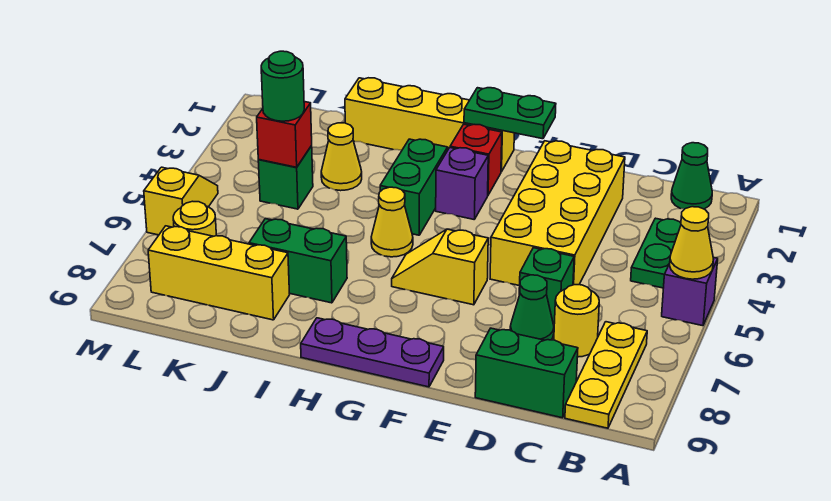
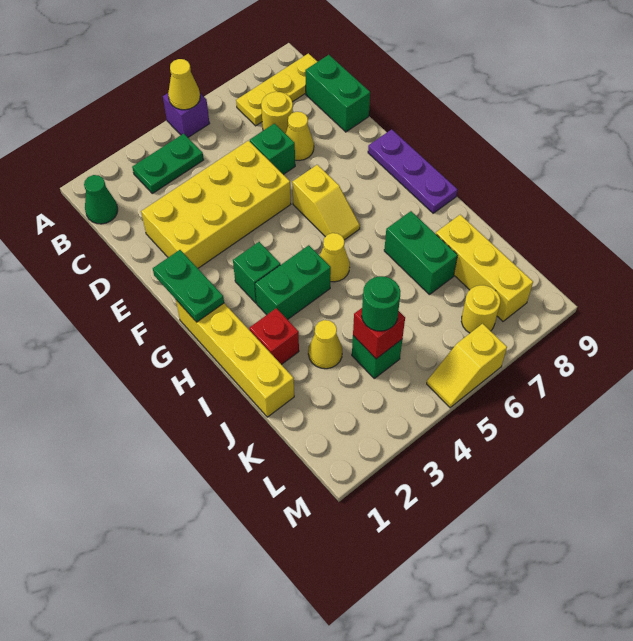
green 1x1 cone [510,275,554,340] -> yellow 1x1 cone [286,112,314,161]
red 1x1 brick [450,124,502,195] -> red 1x1 brick moved to [249,308,299,365]
purple 1x1 brick [436,148,488,219] -> green 1x1 brick [233,242,280,303]

